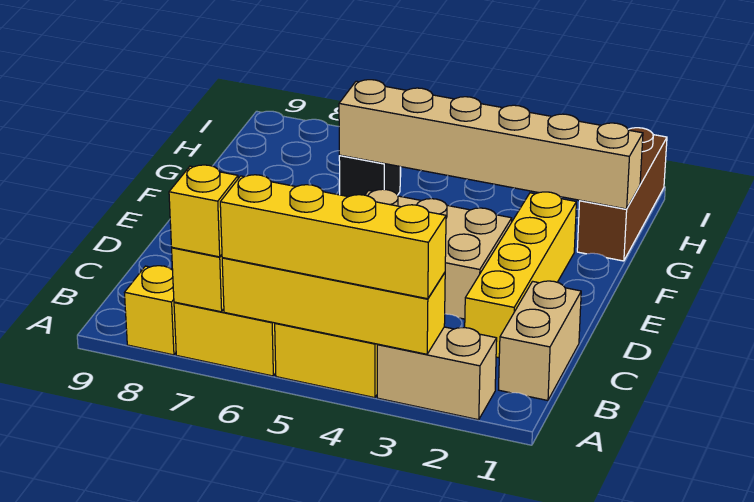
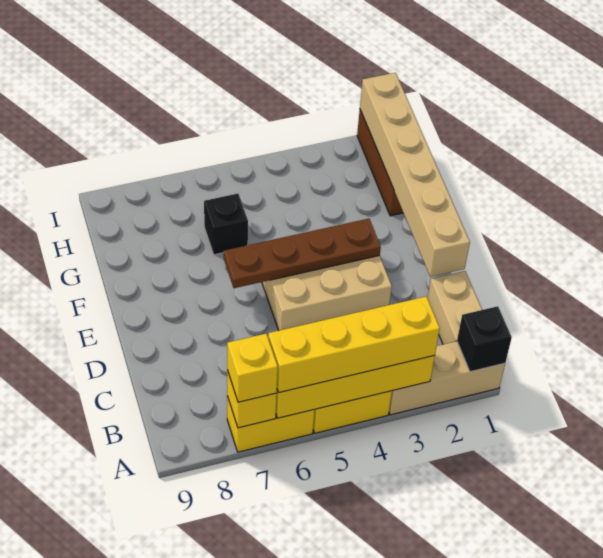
none -> black 1x1 brick [457,306,512,372]
tan 1x2 brick [377,327,497,420] -> tan 1x3 brick [389,341,505,415]
yellow 1x1 brick [124,266,176,355] -> none
yellow 1x4 brick [465,192,576,358] -> none
none -> brown 1x4 plate [224,219,381,288]
tan 1x6 brick [339,80,643,209] -> tan 1x6 brick turned to [360,73,470,277]

